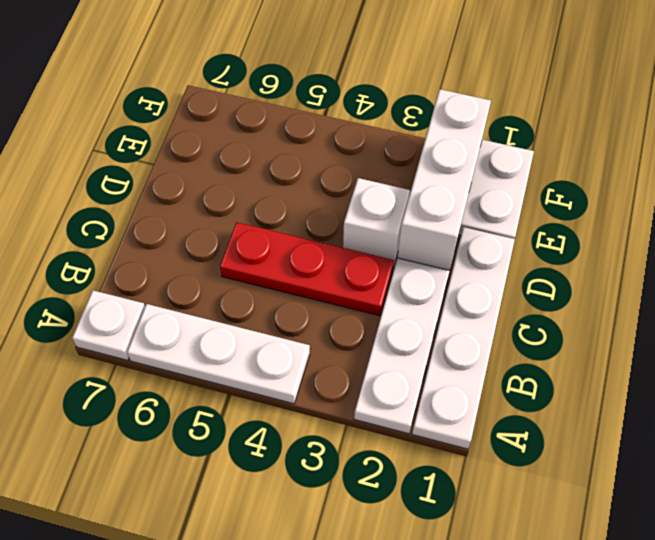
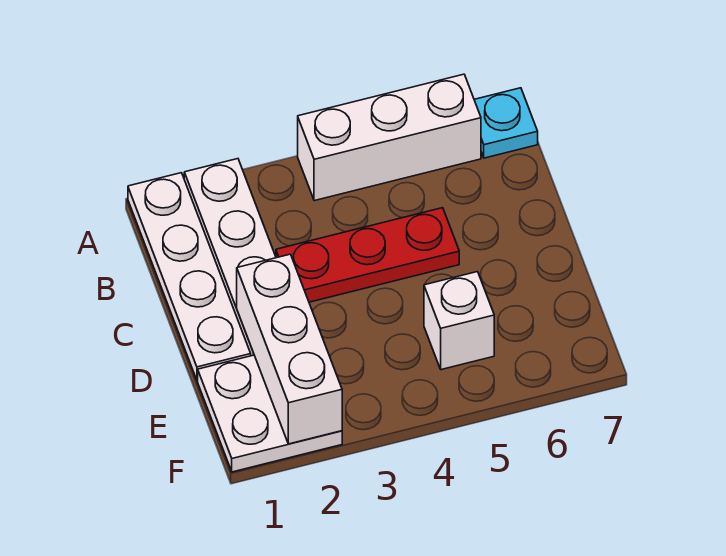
white 1x3 plate [127,304,310,404] -> white 1x3 brick [298,74,481,201]
white 1x1 plate [72,290,145,360] -> cyan 1x1 plate [474,88,538,158]
white 1x1 brick [343,178,410,267] -> white 1x1 brick moved to [424,272,494,370]

